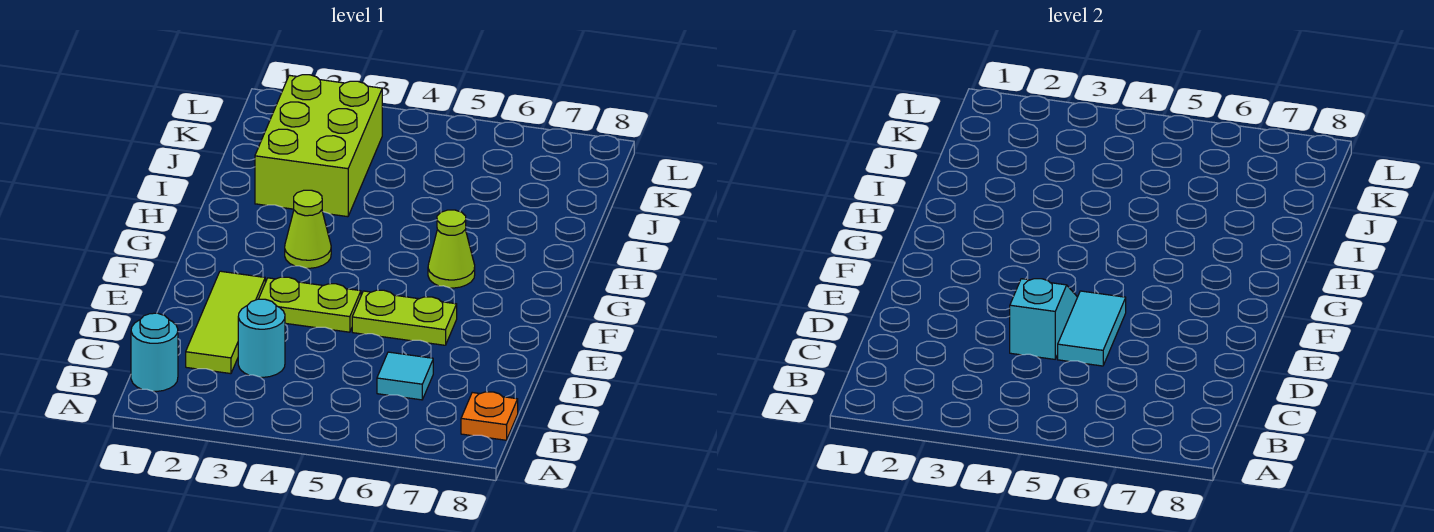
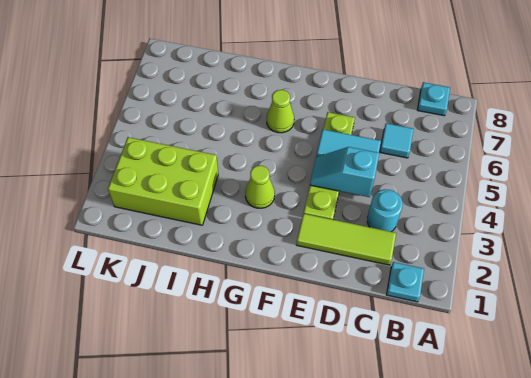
cyan 1x1 round brick [131,313,178,392] -> cyan 1x1 plate [387,262,424,302]
orange 1x1 plate [461,392,518,440] -> cyan 1x1 plate [418,82,450,116]

